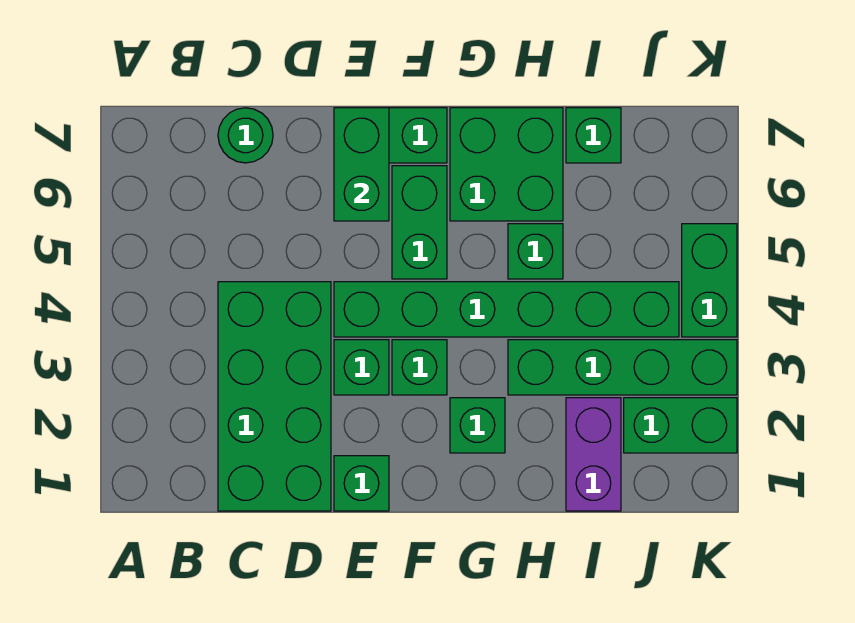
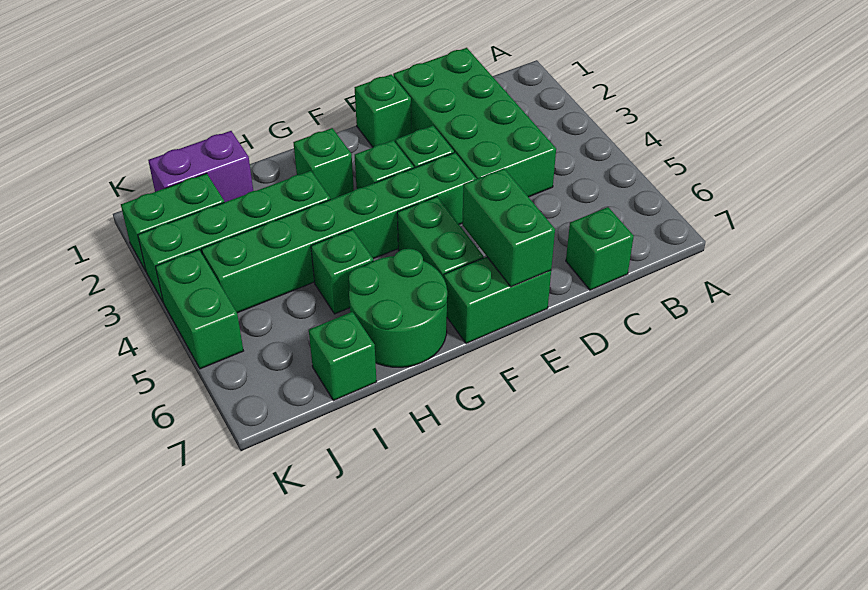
green 1x1 round brick [218,108,273,163] -> green 1x1 brick [566,207,634,290]
green 2x2 brick [450,108,563,221] -> green 2x2 round brick [349,249,447,367]
purple 1x2 brick [566,398,621,511] -> purple 1x2 brick turned to [148,131,253,202]

